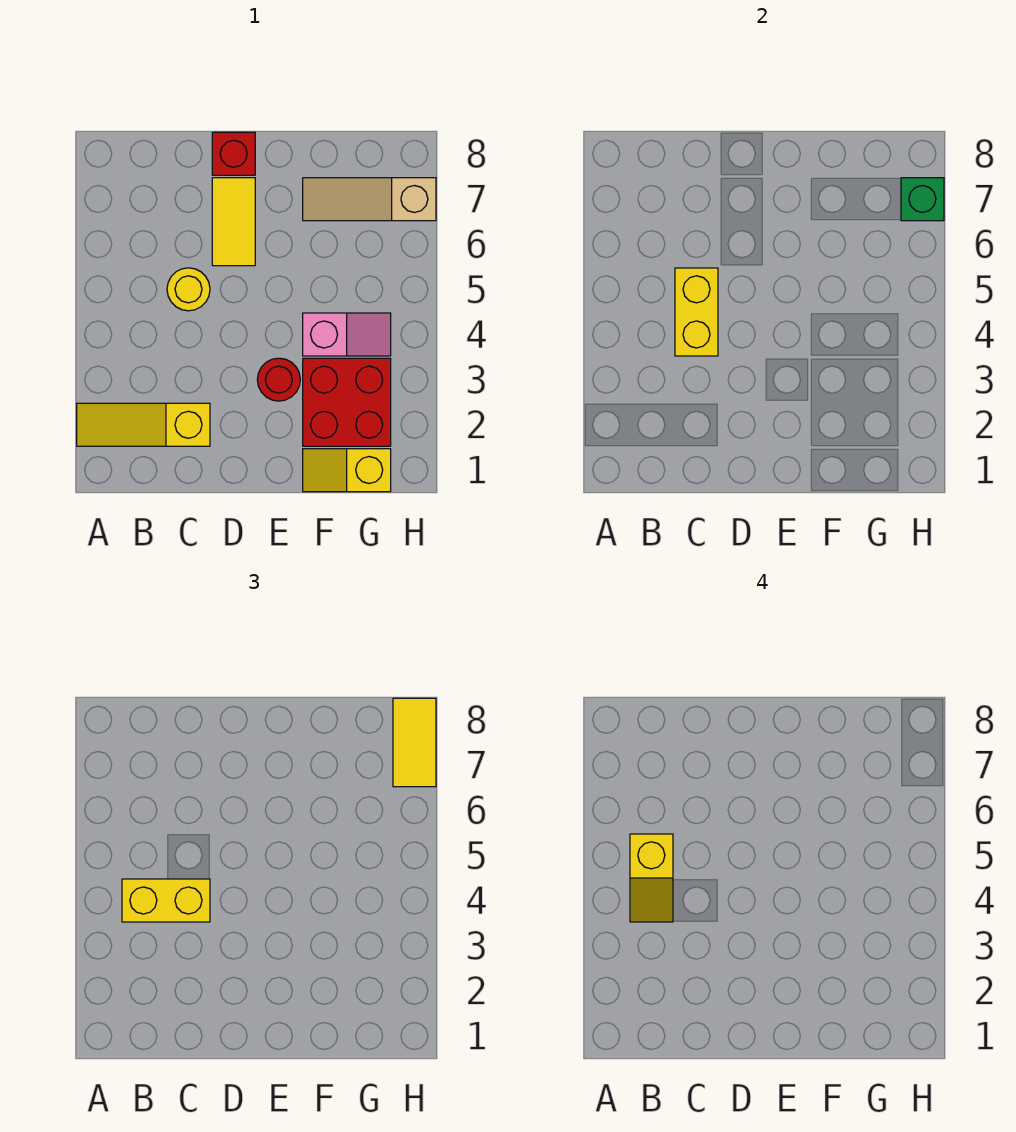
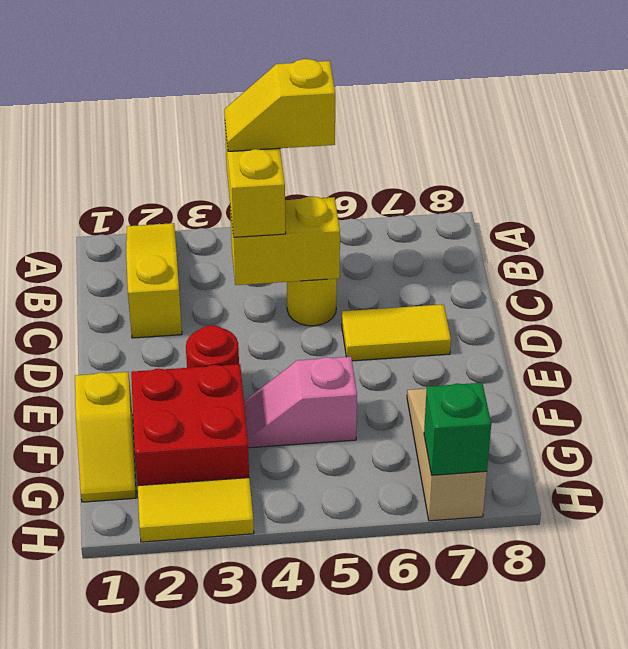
red 1x1 brick [212,132,255,175] -> none
yellow 1x2 slope [303,449,391,492] -> yellow 1x2 slope turned to [75,372,136,502]
pink 1x2 slope [303,313,391,356] -> pink 1x2 slope turned to [244,357,357,448]
yellow 1x2 tile [393,698,436,787] -> yellow 1x2 tile moved to [138,478,254,542]

